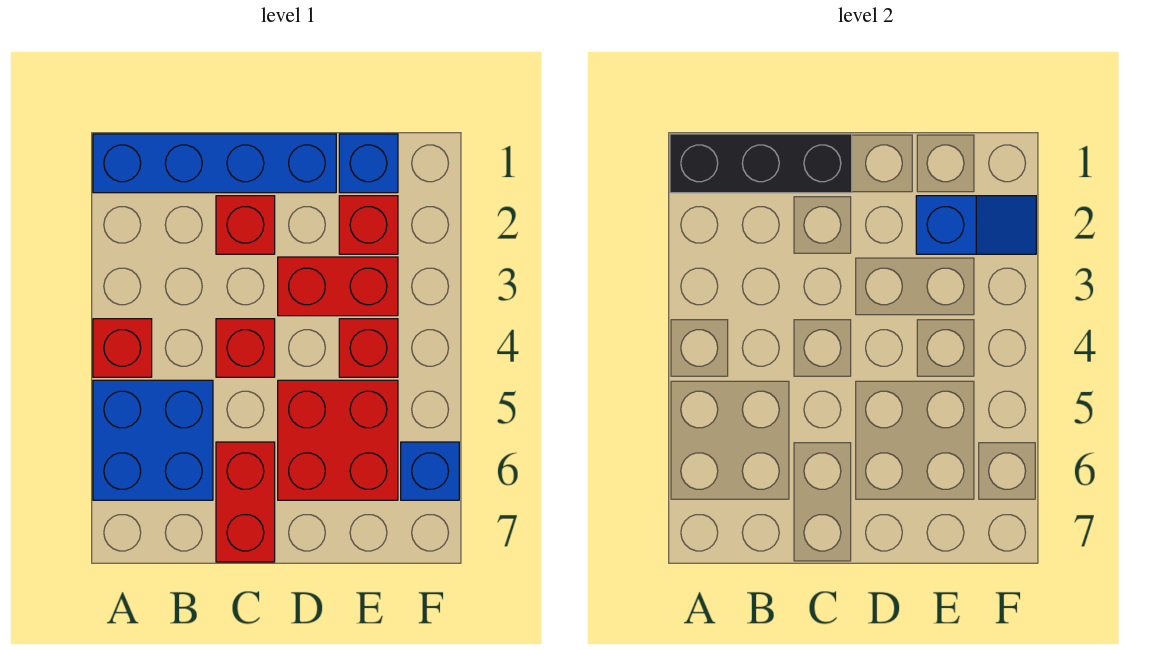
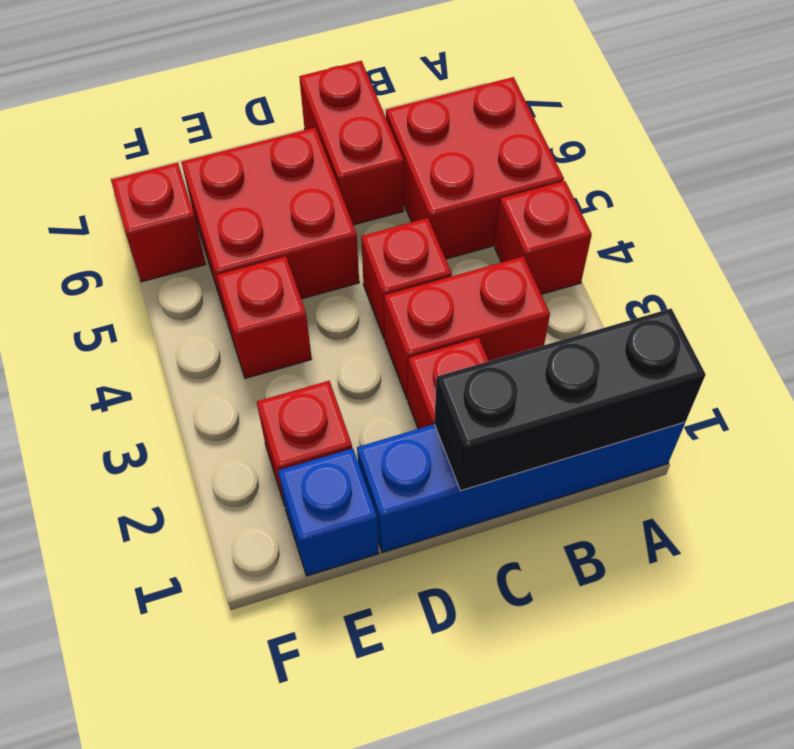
blue 2x2 brick [93,380,213,500] -> red 2x2 brick [386,77,564,259]
red 1x2 brick [278,257,398,316] -> red 1x2 brick moved to [384,256,550,399]
blue 1x2 slope [916,196,1036,254] -> none
blue 1x1 brick [401,442,459,500] -> red 1x1 brick [111,163,206,282]

